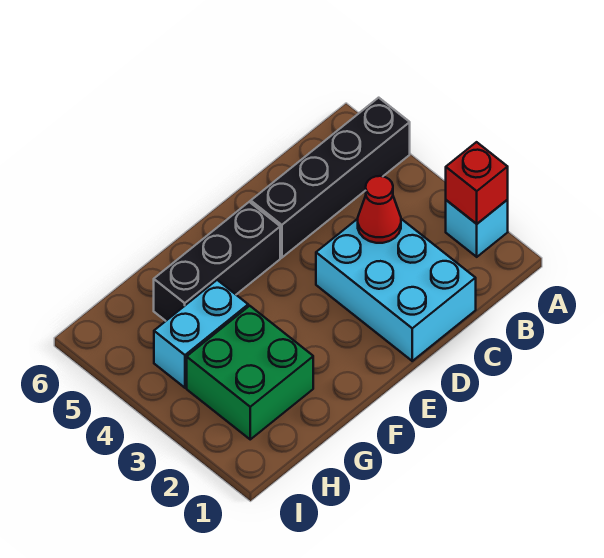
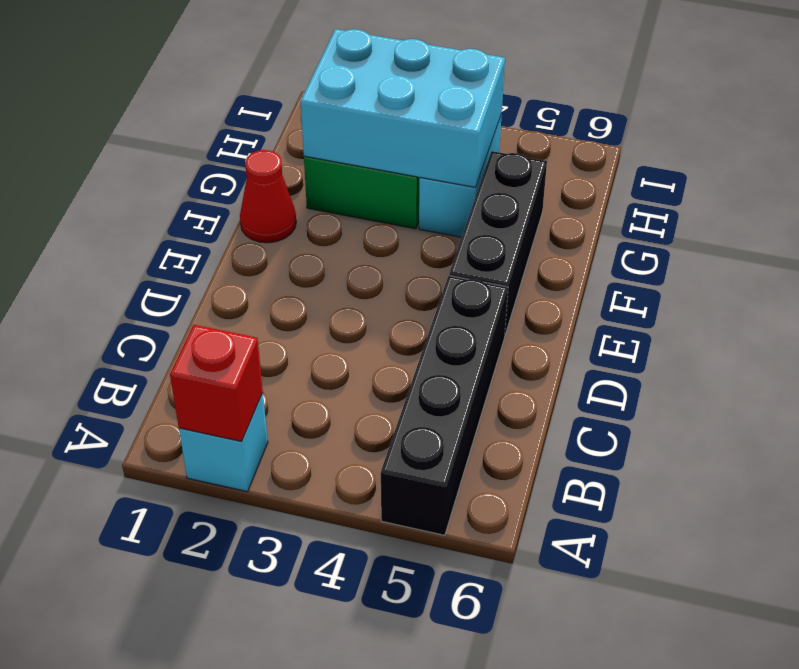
cyan 2x3 brick [316,219,476,361] -> cyan 2x3 brick moved to [301,29,505,187]
red 1x1 cone [358,176,401,243] -> red 1x1 cone moved to [240,150,296,243]

